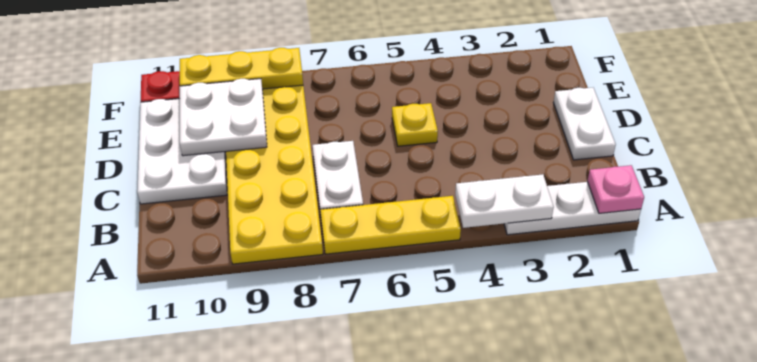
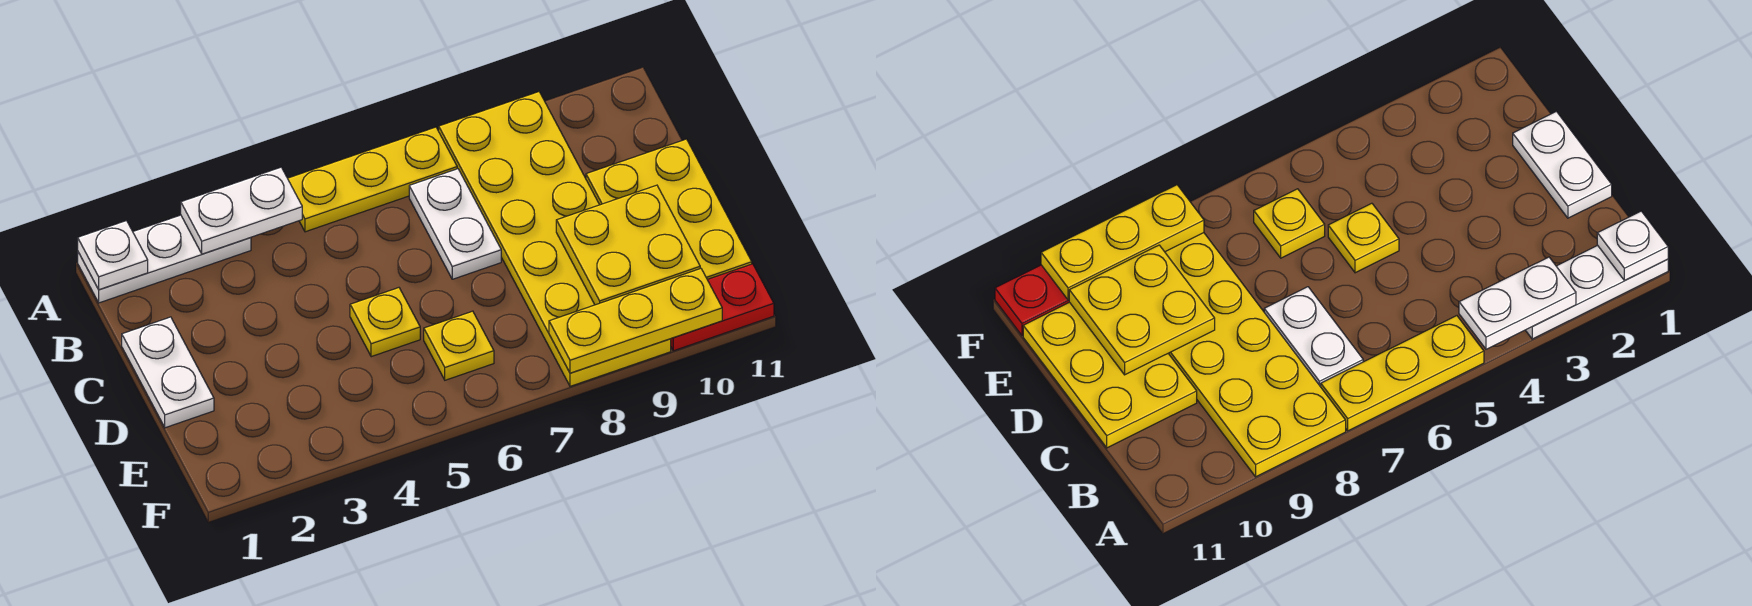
pink 1x1 plate [587,165,644,213] -> white 1x1 plate [78,221,148,290]
white 2x3 plate [137,99,227,204] -> yellow 2x3 plate [586,139,752,279]
white 2x2 plate [180,79,267,156] -> yellow 2x2 plate [556,185,700,305]
none -> yellow 1x1 plate [424,311,494,380]

